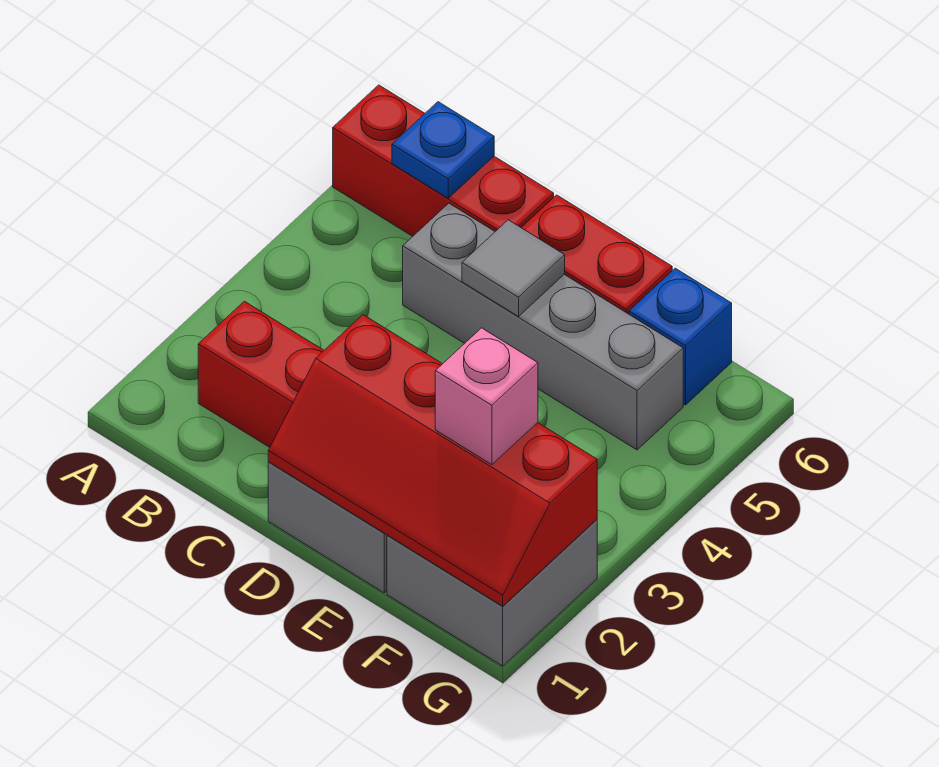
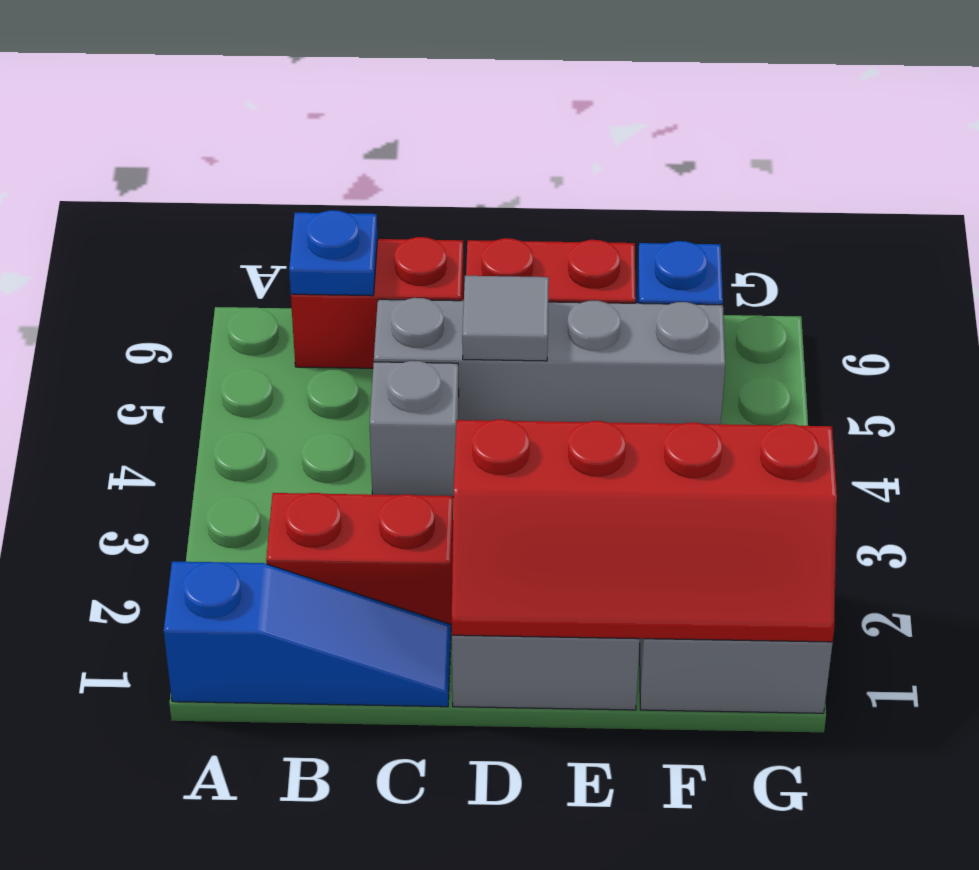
none -> blue 1x3 slope [164,562,451,707]
red 1x3 brick [333,85,554,236] -> red 1x2 brick [291,237,464,368]
none -> grey 1x1 brick [370,361,459,497]
pink 1x1 brick [435,328,538,465] -> none

